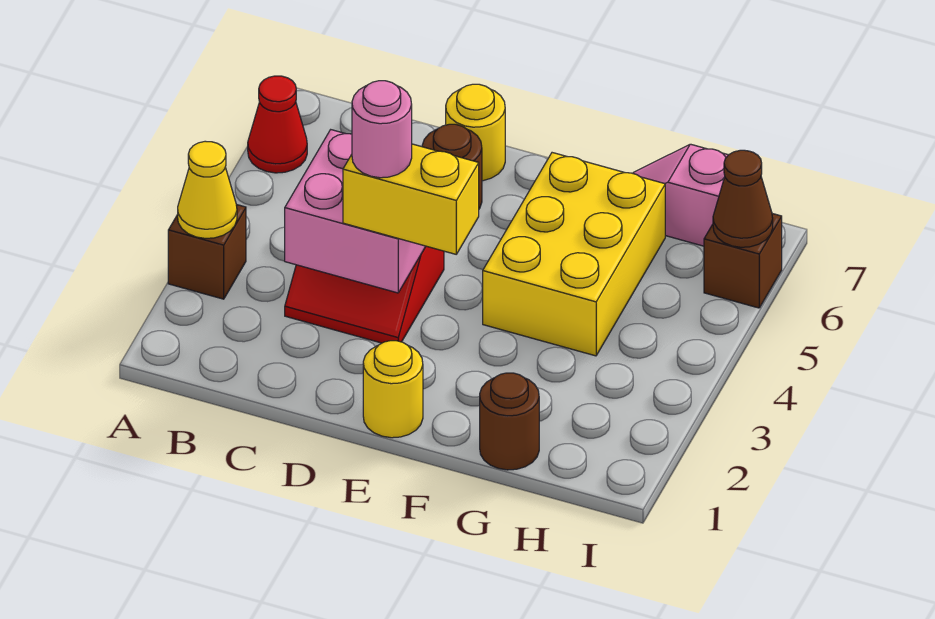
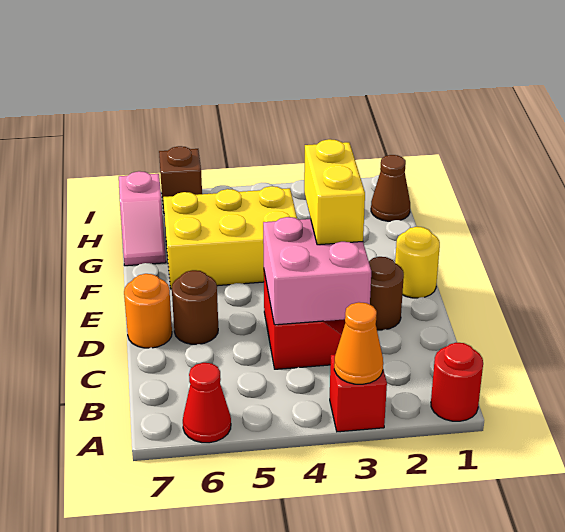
none -> red 1x1 round brick [431,343,483,421]
brown 1x1 brick [168,204,246,299] -> red 1x1 brick [330,354,387,432]
yellow 1x1 cone [178,141,237,238] -> orange 1x1 cone [334,302,383,384]
pink 1x1 round brick [352,81,412,178] -> none
yellow 1x1 round brick [446,84,505,181] -> orange 1x1 round brick [124,274,172,348]
brown 1x1 round brick [480,373,539,470] -> brown 1x1 round brick moved to [369,257,404,330]
brown 1x1 cone [713,150,773,247] -> brown 1x1 cone moved to [371,155,410,221]

